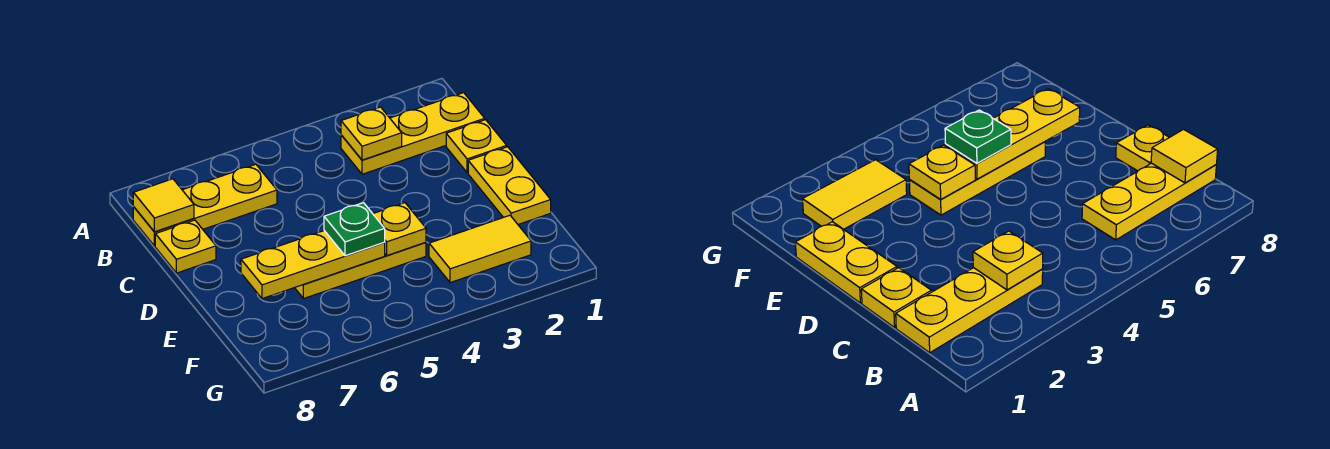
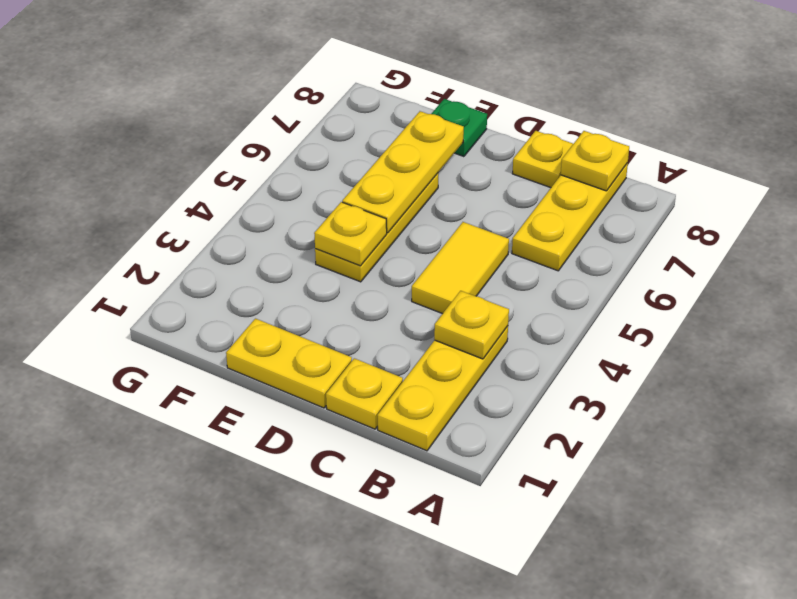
yellow 1x1 tile [133,179,194,232] -> yellow 1x1 plate [561,131,629,191]
green 1x1 plate [324,203,385,256] -> green 1x1 plate moved to [431,99,487,157]
yellow 1x2 tile [429,215,531,283] -> yellow 1x2 tile moved to [412,222,509,314]

